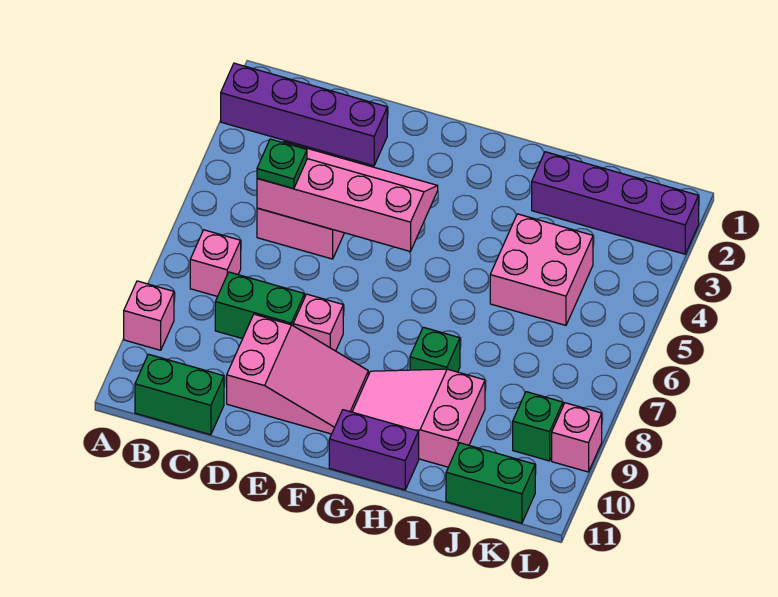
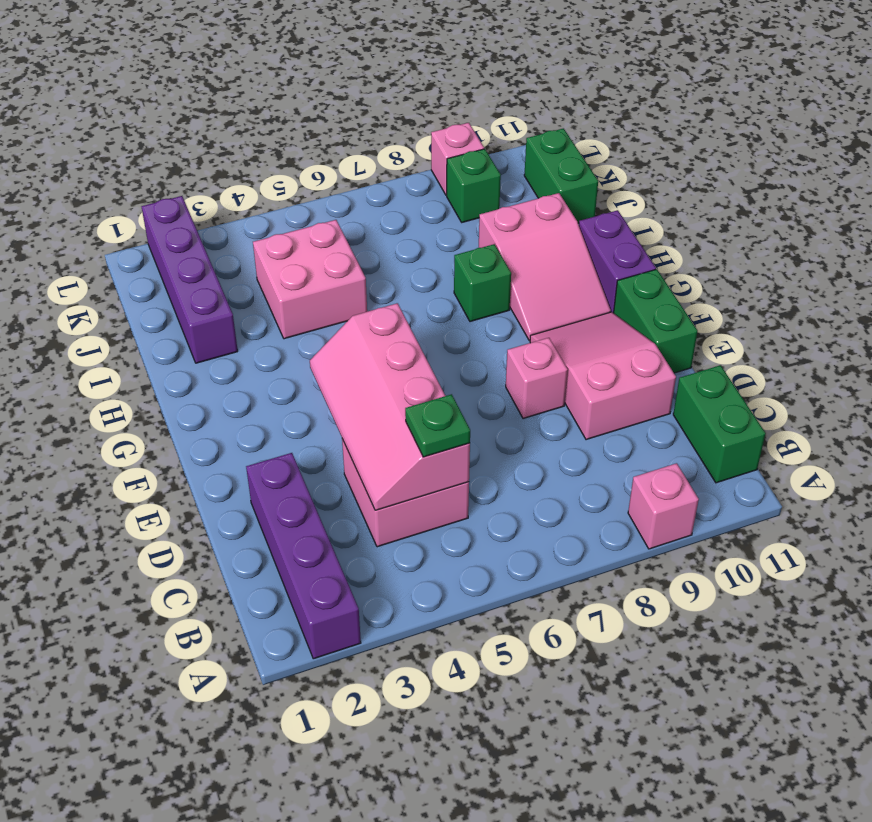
pink 1x1 brick [190,230,241,296] -> none
green 1x2 brick [215,272,304,339] -> green 1x2 brick moved to [614,269,698,373]

